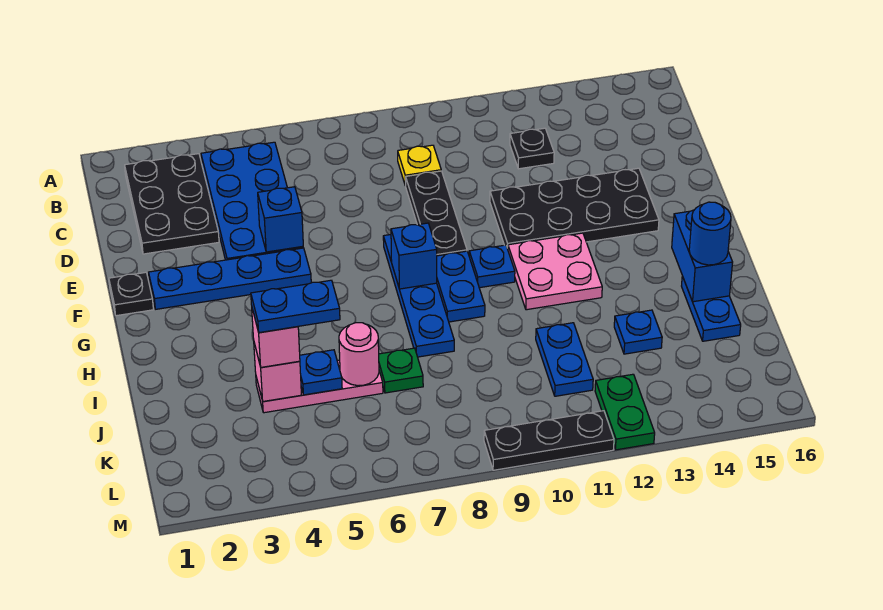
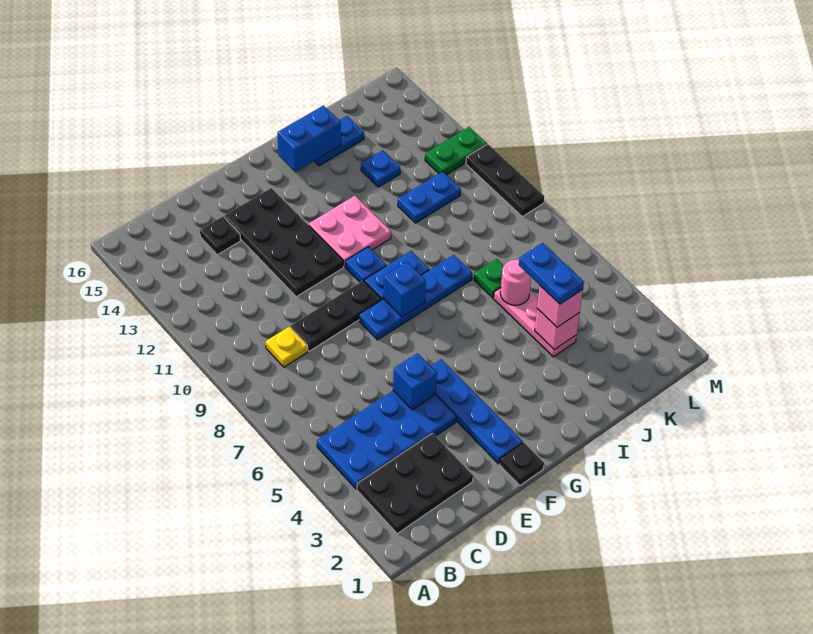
black 1x1 plate [510,128,554,169] -> black 1x1 plate moved to [200,217,240,255]
blue 1x1 round brick [689,202,731,265] -> none
blue 1x1 plate [300,350,342,395] -> none

